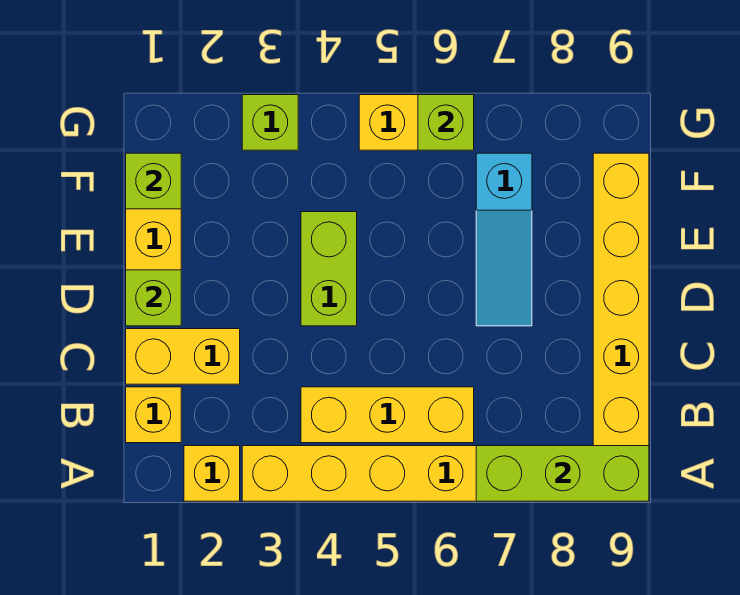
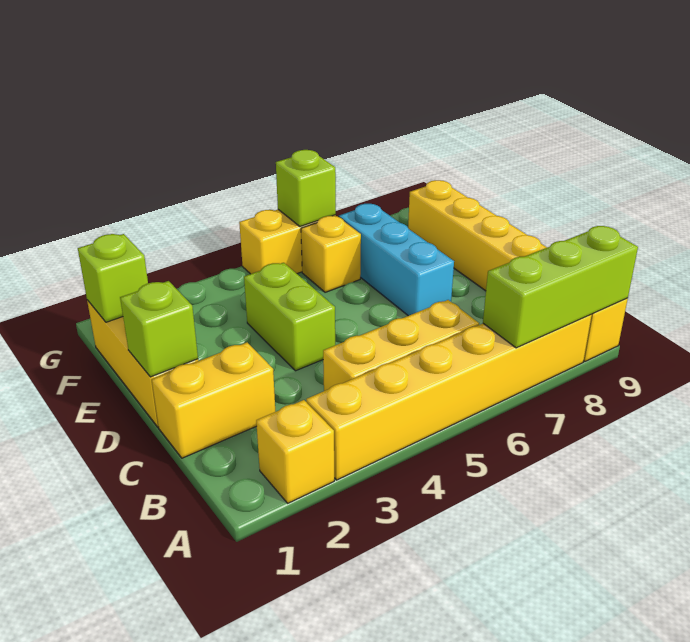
yellow 1x1 brick [126,387,181,443] -> yellow 1x1 brick moved to [301,216,361,292]
cyan 1x3 slope [476,153,532,326] -> cyan 1x3 brick [339,204,454,316]
lime 1x1 brick [242,95,298,150] -> none

